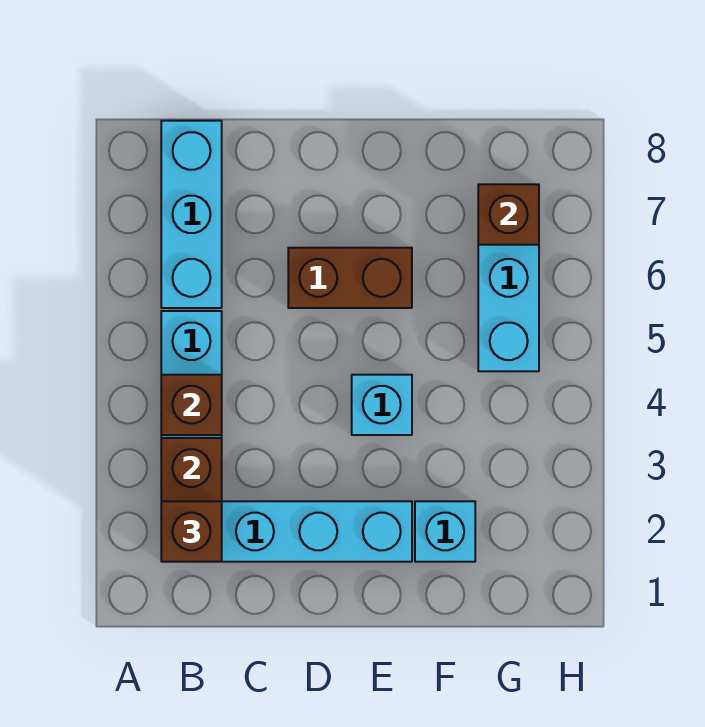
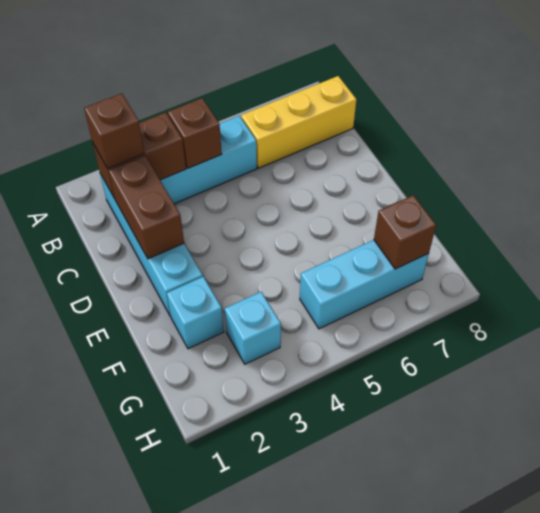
cyan 1x3 brick [161,121,222,308] -> yellow 1x3 brick [241,76,357,168]
brown 1x2 brick [288,248,412,308] -> brown 1x2 brick moved to [109,156,184,259]
cyan 1x1 brick [352,375,412,435] -> cyan 1x1 brick moved to [225,292,281,364]

